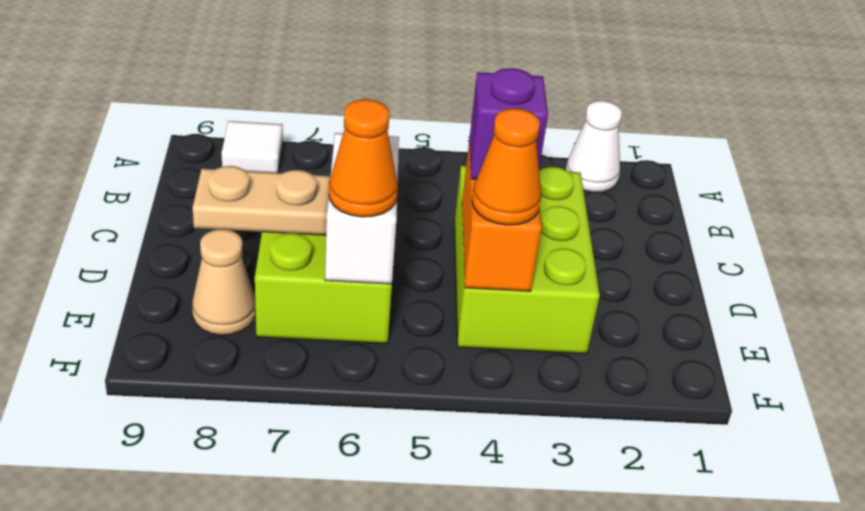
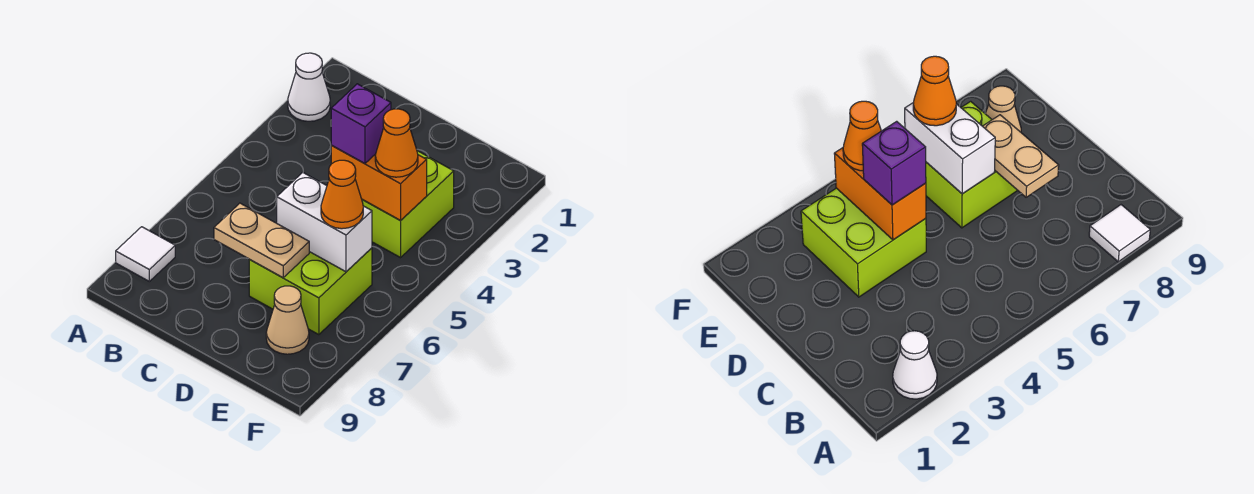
lime 2x3 brick [454,166,600,354] -> lime 2x2 brick [362,151,454,258]
tan 1x2 plate [193,166,330,235] -> tan 1x2 plate turned to [214,203,309,278]

